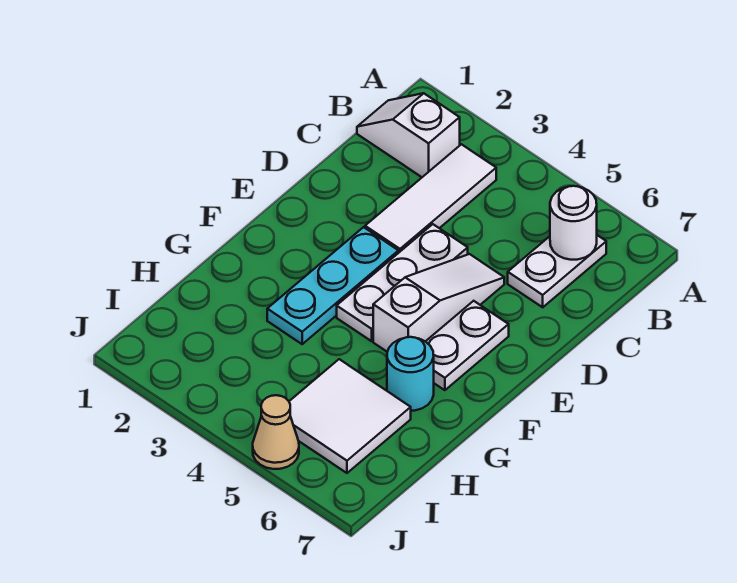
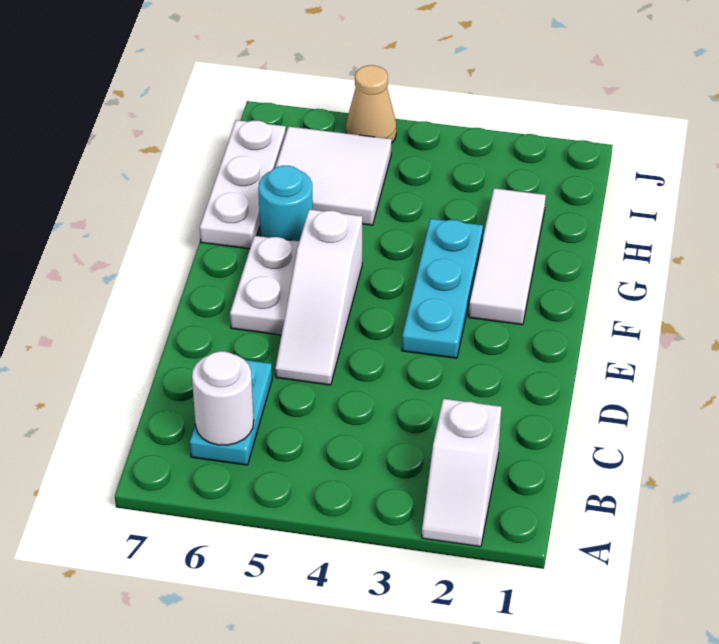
white 1x2 slope [357,93,460,177] -> white 1x2 slope turned to [422,399,501,547]
white 1x3 tile [365,144,496,253] -> white 1x3 tile moved to [469,188,546,325]
white 1x2 plate [508,235,606,307] -> cyan 1x2 plate [190,360,272,465]
white 1x3 plate [337,224,468,341] -> white 1x3 plate moved to [200,120,286,249]

